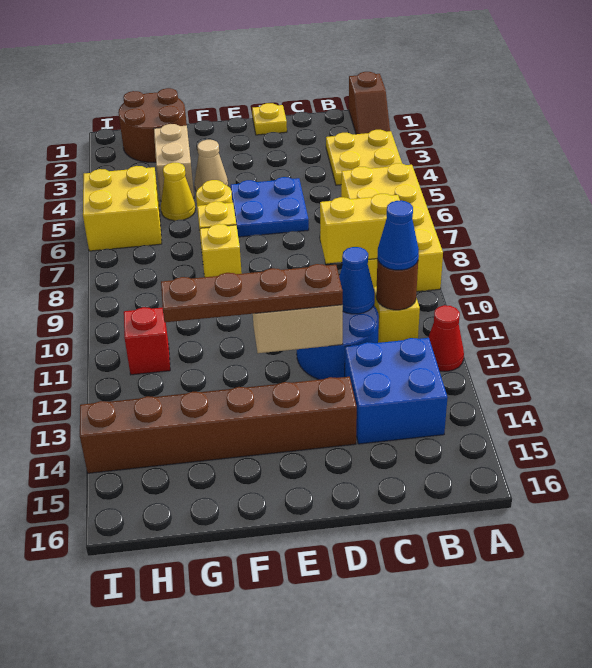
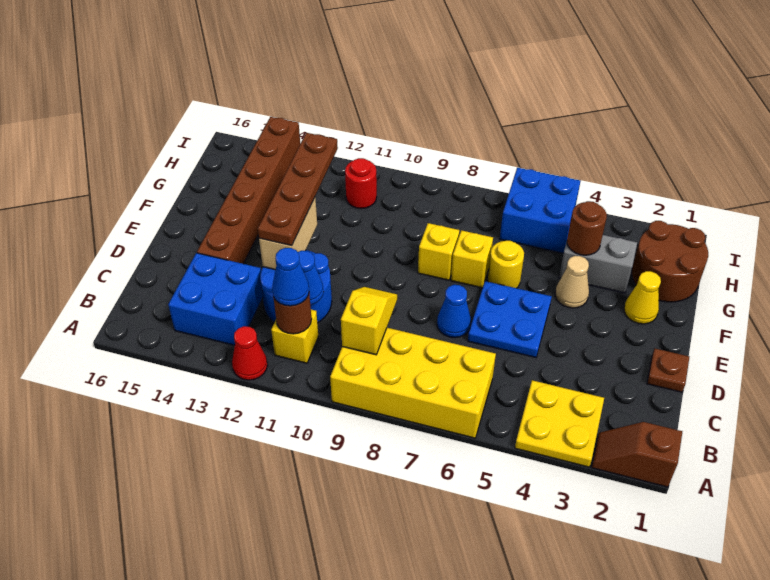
yellow 1x2 brick [320,194,400,264] -> yellow 1x2 slope [341,287,397,355]
yellow 1x1 plate [252,103,287,135] -> brown 1x1 plate [647,349,689,392]
none -> blue 1x1 cone [437,285,471,338]
tan 1x2 brick [154,124,194,200] -> grey 1x2 brick [559,235,637,293]
none -> brown 1x1 round brick [567,201,607,255]
yellow 1x1 cone [161,163,195,221] -> yellow 1x1 cone moved to [624,271,661,324]
yellow 2x2 brick [83,166,162,251] -> blue 2x2 brick [500,168,580,253]
red 1x1 brick [124,307,170,375] -> red 1x1 round brick [345,158,377,209]

